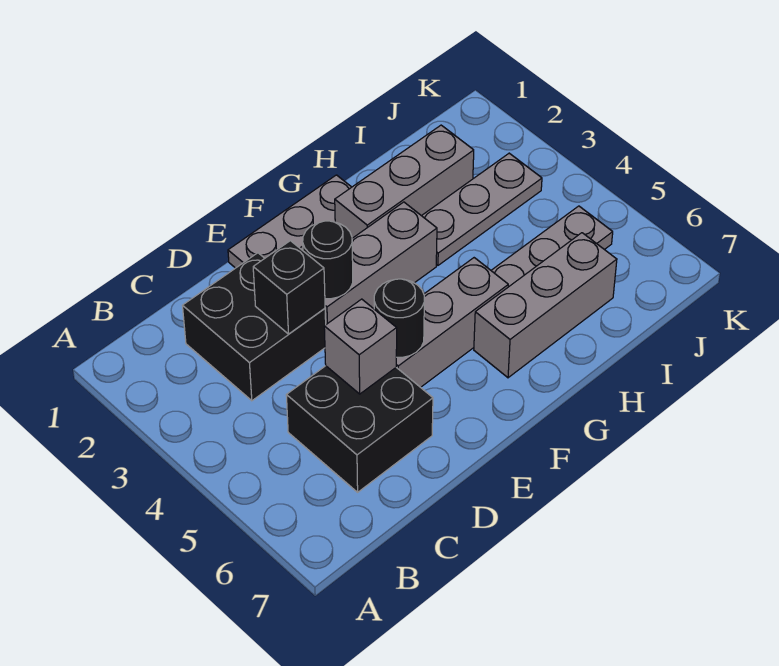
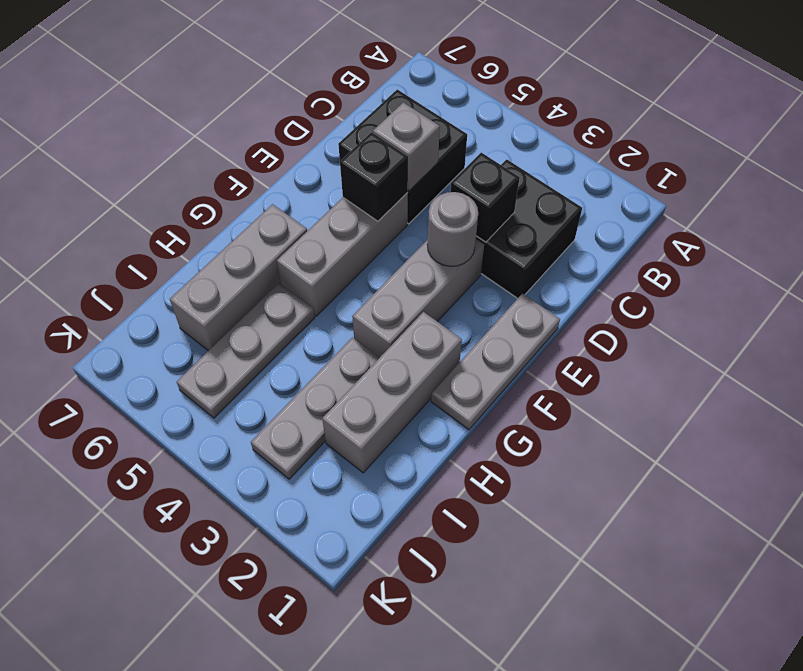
black 1x1 round brick [303,221,353,299] -> grey 1x1 round brick [427,192,478,266]
black 1x1 round brick [374,279,424,357] -> black 1x1 brick [340,132,408,221]

